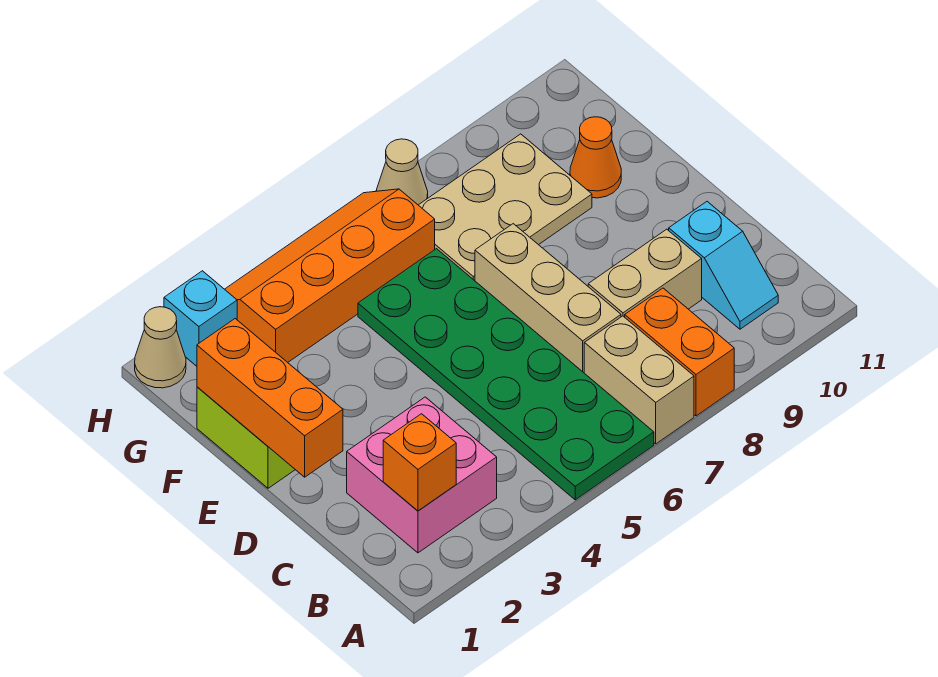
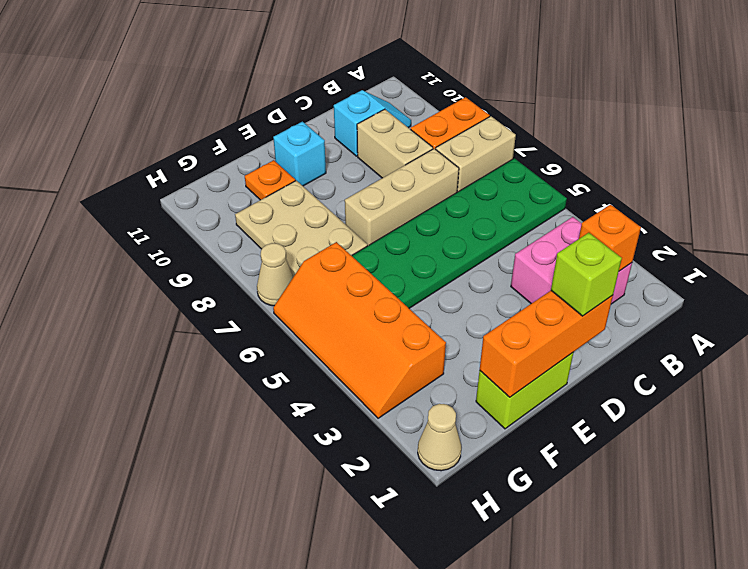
none -> lime 1x1 brick [551,233,622,316]
orange 1x1 cone [570,117,621,198] -> orange 1x1 plate [245,160,295,200]
cyan 1x1 brick [164,271,237,366] -> cyan 1x1 brick moved to [273,122,326,186]

